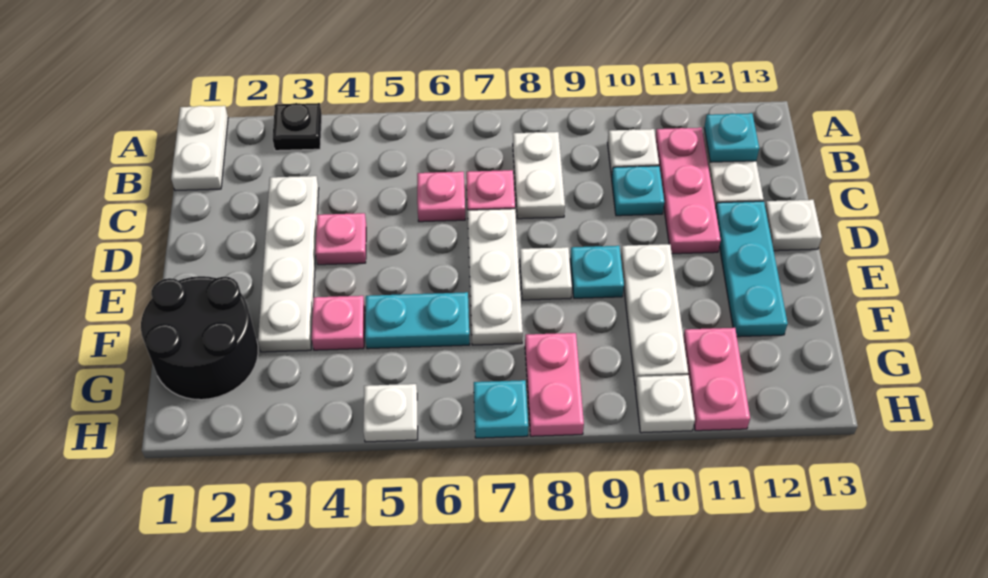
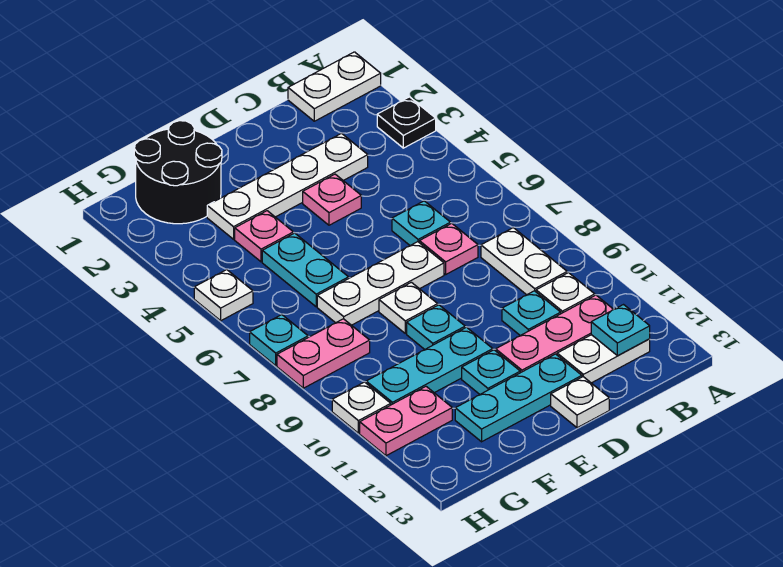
white 1x2 plate [513,132,565,219] -> white 1x2 plate turned to [481,228,567,295]
pink 1x1 plate [417,172,465,222] -> cyan 1x1 plate [392,201,450,245]
white 1x3 plate [621,244,688,385] -> cyan 1x3 plate [366,327,493,405]
none -> cyan 1x1 plate [462,350,520,394]

